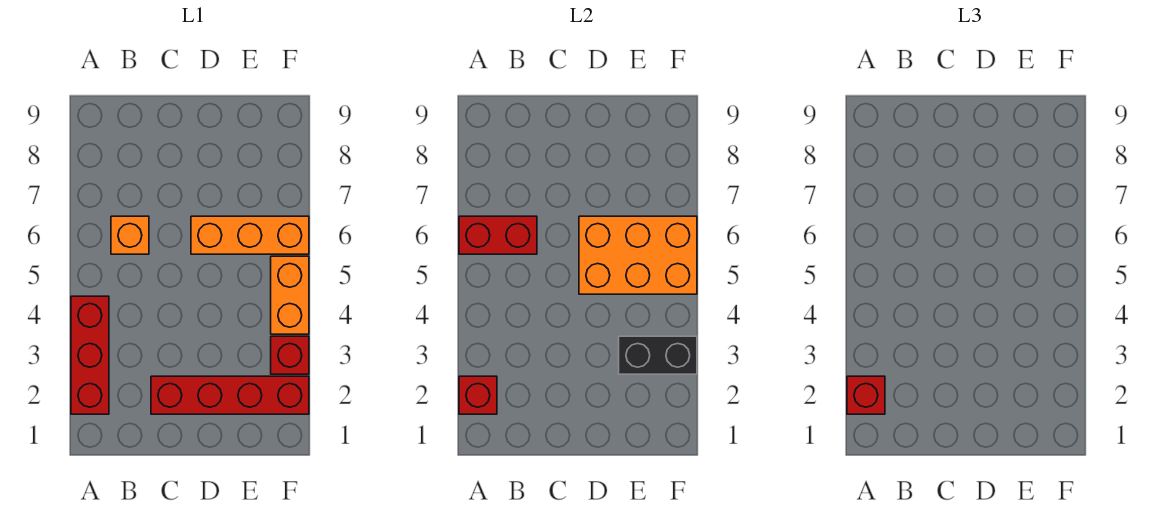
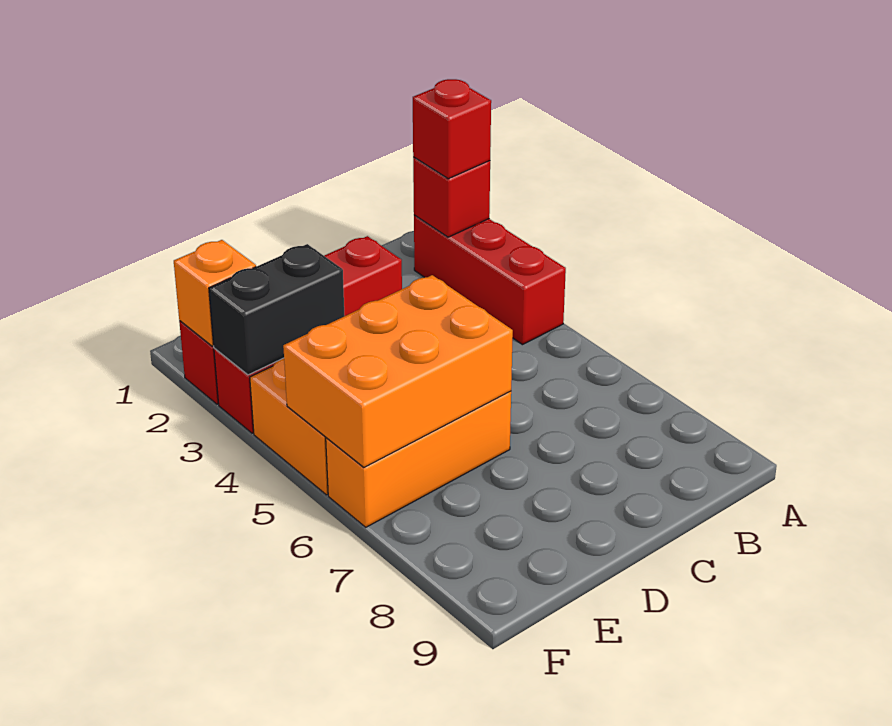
red 1x2 brick [459,216,537,254] -> none
orange 1x1 brick [111,216,149,254] -> orange 1x1 brick moved to [174,240,256,346]

